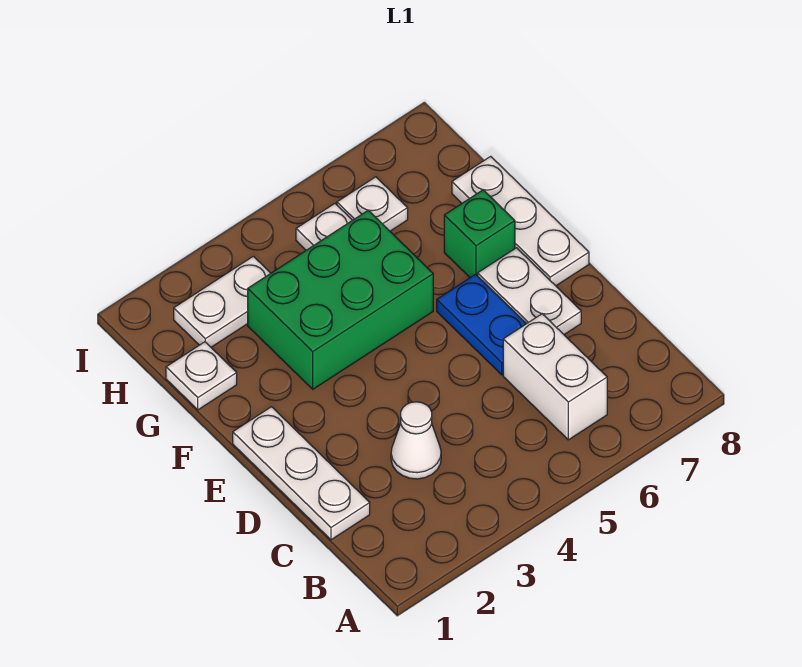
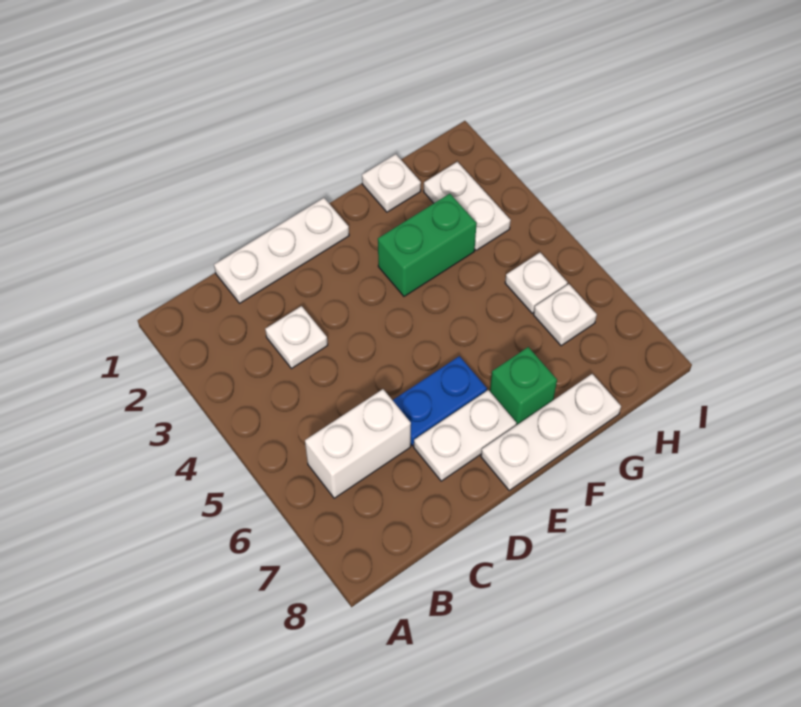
white 1x1 cone [391,402,441,479] -> white 1x1 plate [265,306,328,369]
green 2x3 brick [248,210,433,389] -> green 1x2 brick [378,194,477,296]

